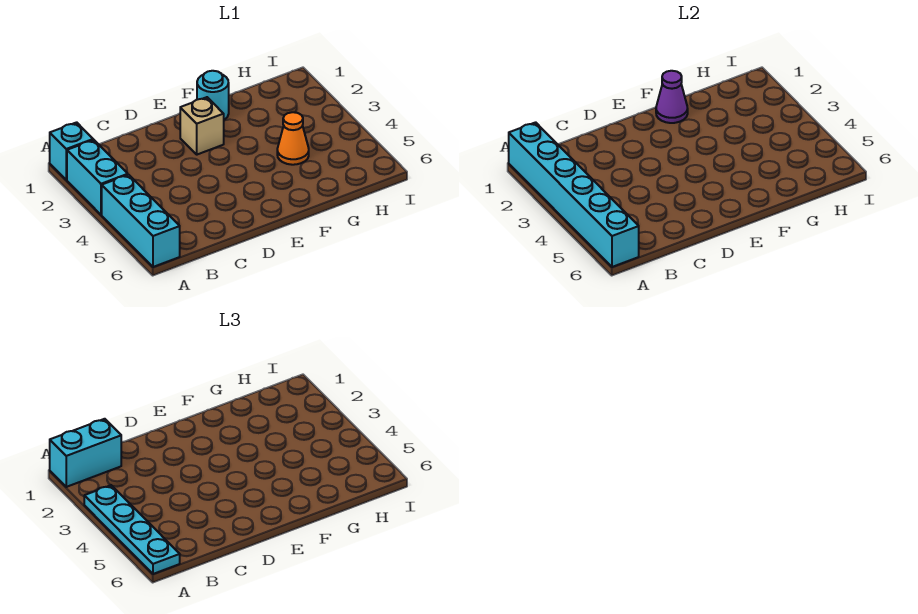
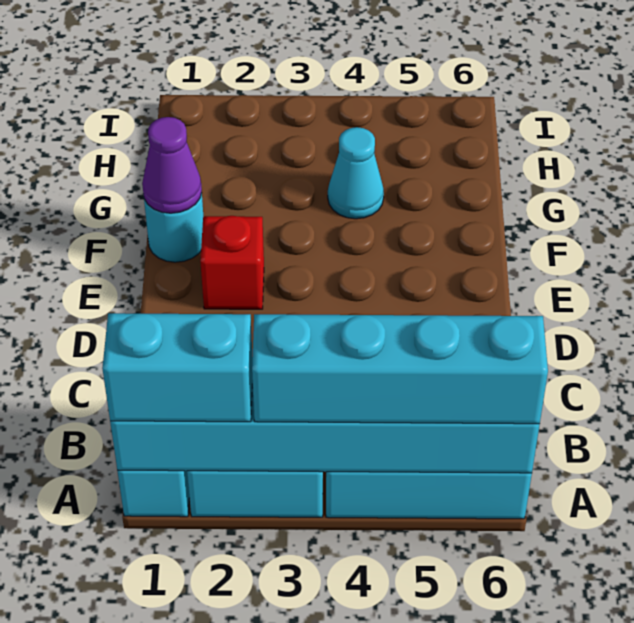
cyan 1x2 brick [50,419,121,487] -> cyan 1x2 brick turned to [102,313,252,422]
cyan 1x4 plate [84,485,180,574] -> cyan 1x4 brick [252,314,548,424]
tan 1x1 brick [180,97,224,155] -> red 1x1 brick [200,216,264,309]
orange 1x1 cone [277,112,309,165] -> cyan 1x1 cone [328,127,384,219]

